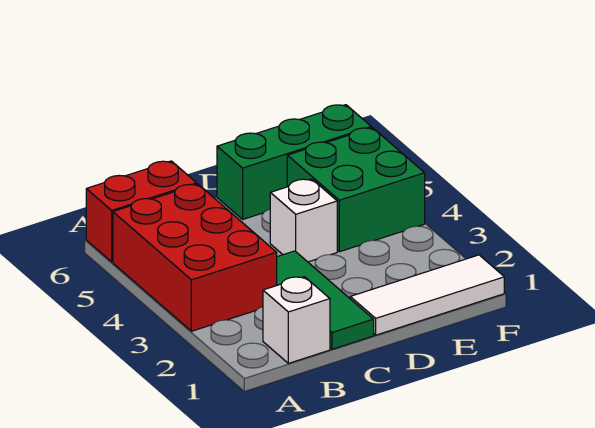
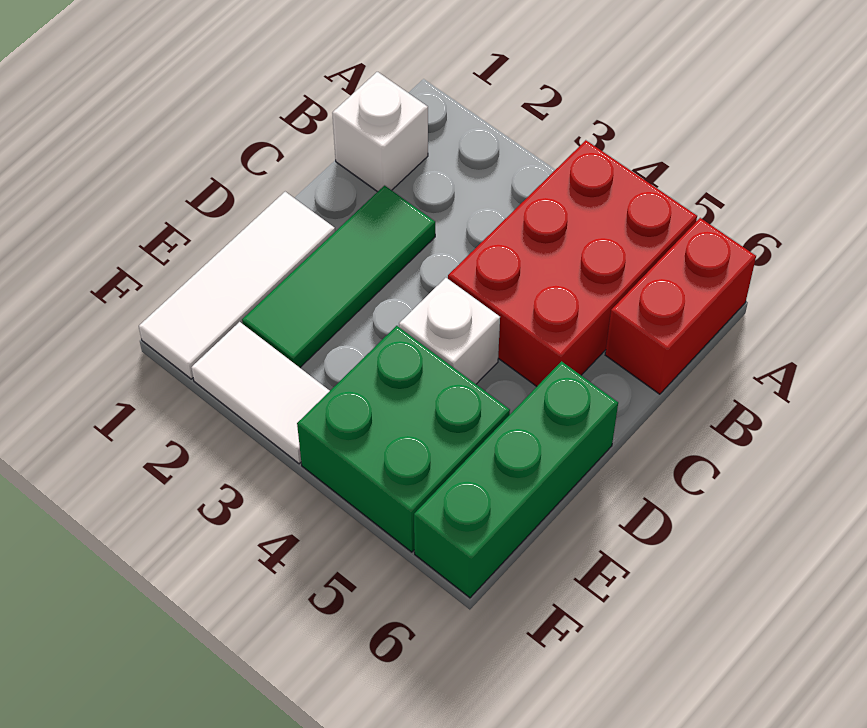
red 2x3 brick [113,184,277,331] -> red 2x3 brick turned to [448,140,697,386]
green 1x3 tile [277,251,374,349] -> green 1x3 tile turned to [242,185,435,367]
none -> white 1x2 tile [191,322,330,464]

